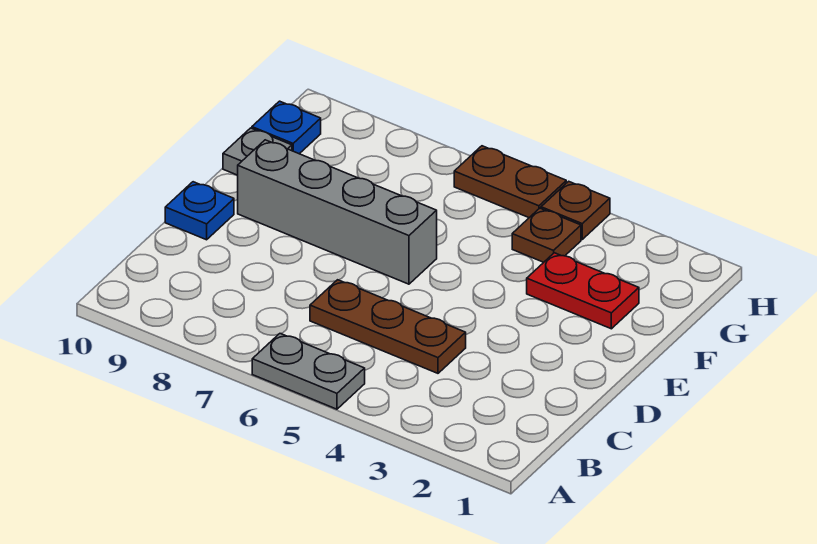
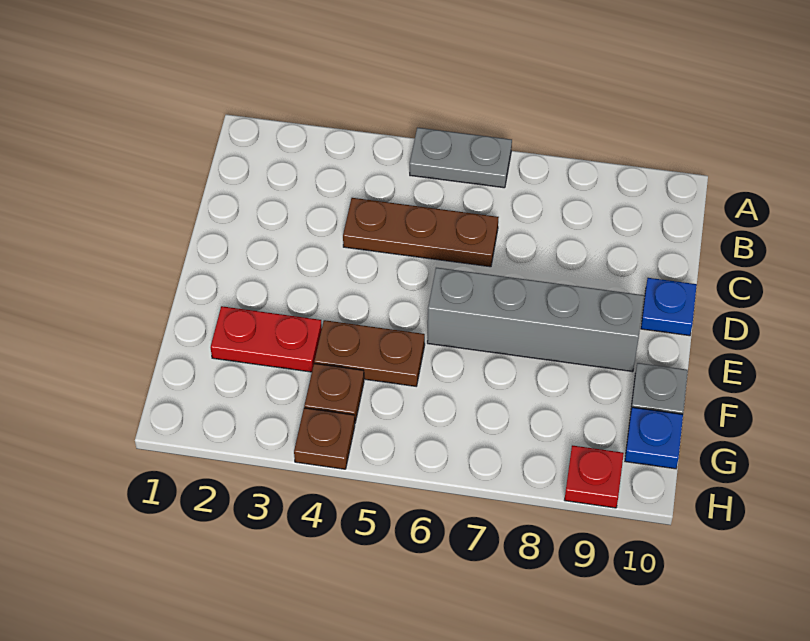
brown 1x2 plate [454,146,566,218] -> brown 1x2 plate moved to [314,320,425,386]
none -> red 1x1 plate [565,445,624,508]

